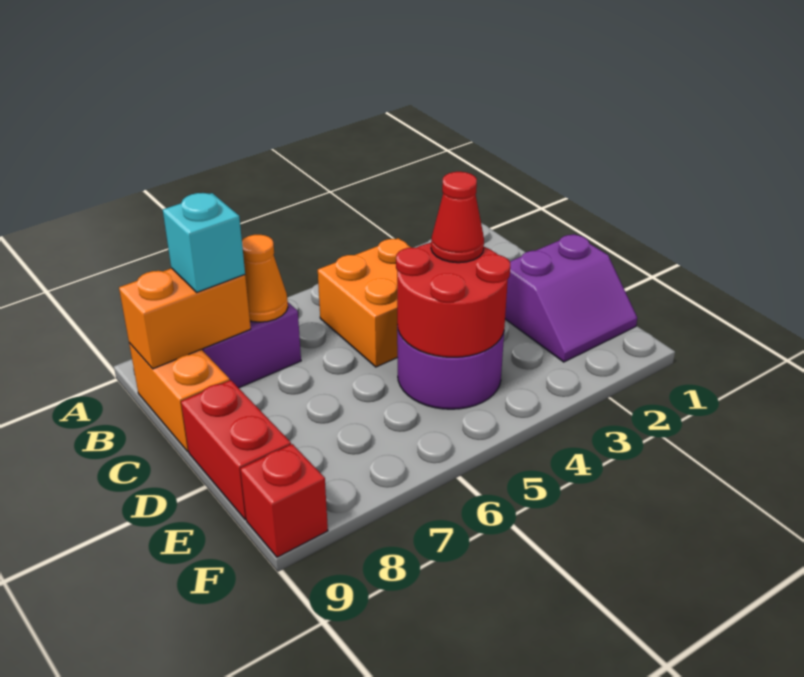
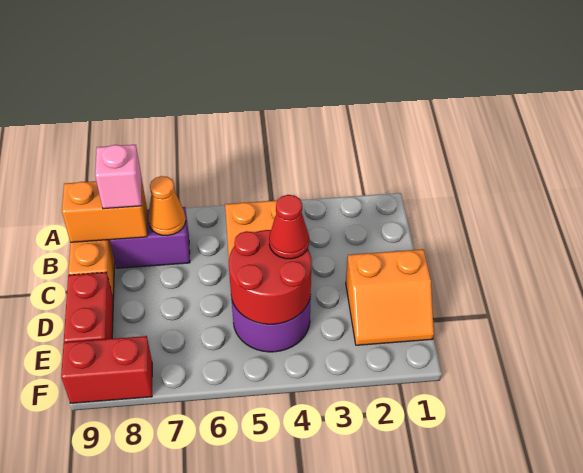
cyan 1x1 brick [163,193,245,292] -> pink 1x1 brick [95,145,142,209]
purple 2x2 slope [505,234,637,362] -> orange 2x2 slope [346,249,434,345]
red 1x1 brick [240,444,328,557] -> red 1x2 brick [61,336,152,403]

